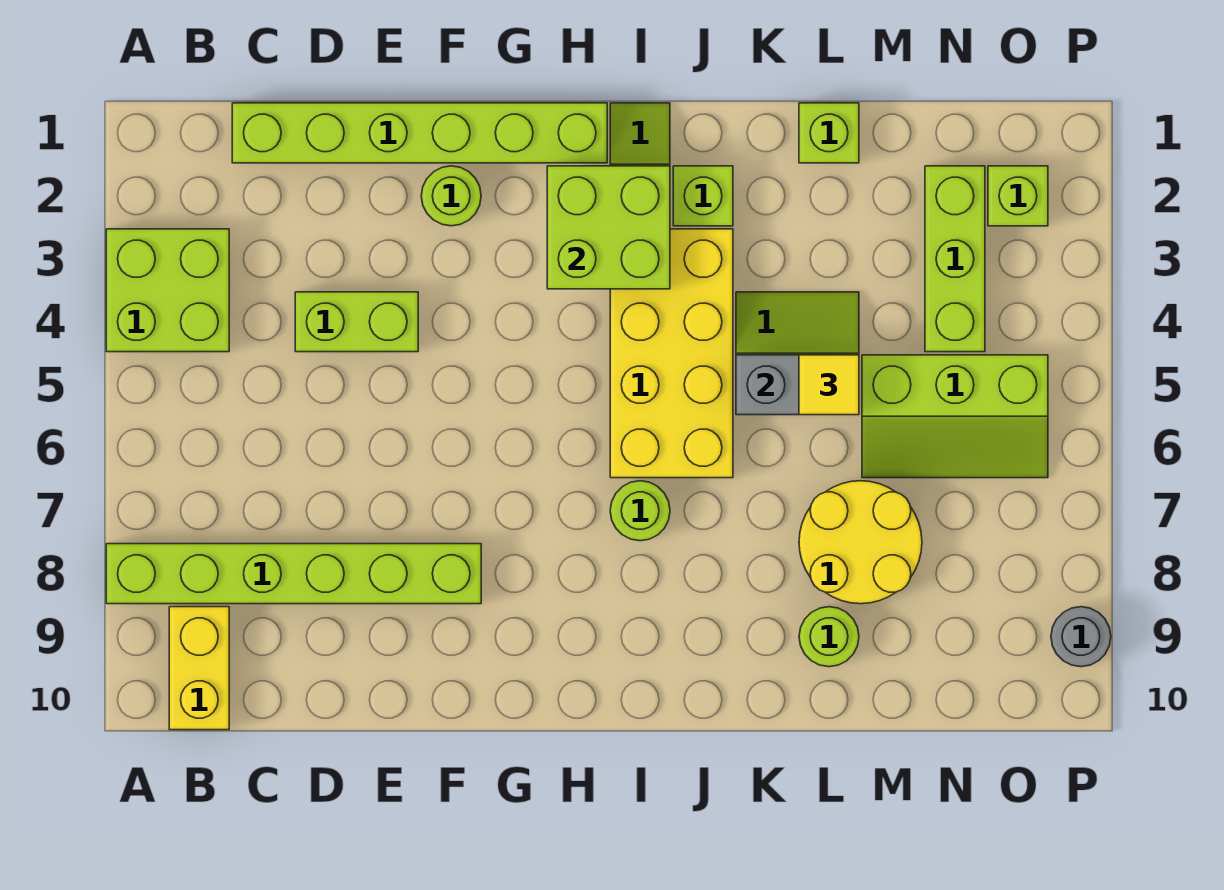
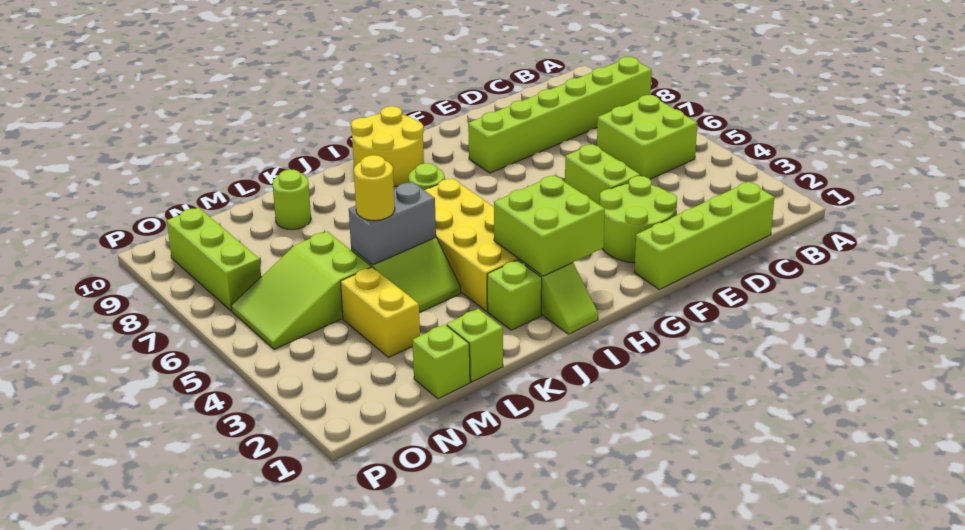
lime 2x2 brick [106,229,229,352] -> lime 2x2 brick moved to [597,95,697,179]
yellow 1x2 brick [169,607,229,730] -> yellow 1x2 brick moved to [341,267,420,357]
lime 1x6 brick [232,103,607,163] -> lime 1x4 brick [634,182,774,289]
lime 1x2 brick [295,292,418,352] -> lime 1x2 brick turned to [565,144,640,205]
lime 1x1 round brick [421,166,481,226] -> lime 2x2 round brick [600,176,677,263]
yellow 1x1 tile [799,355,859,415] -> yellow 1x1 round brick [354,155,395,220]
yellow 2x2 round brick [799,481,922,604] -> yellow 2x2 round brick moved to [351,106,424,187]
lime 2x3 slope [862,355,1048,478] -> lime 2x3 slope turned to [231,232,371,349]
lime 1x3 brick [925,166,985,352] -> lime 1x3 brick moved to [167,208,261,311]
lime 1x1 brick [988,166,1048,226] -> lime 1x1 brick moved to [412,324,470,399]
grey 1x1 round brick [1051,607,1111,667] -> none

